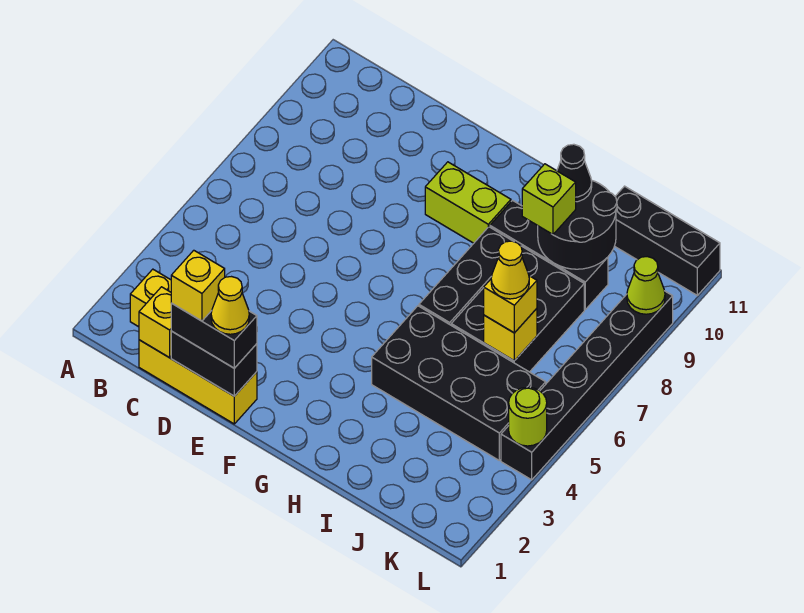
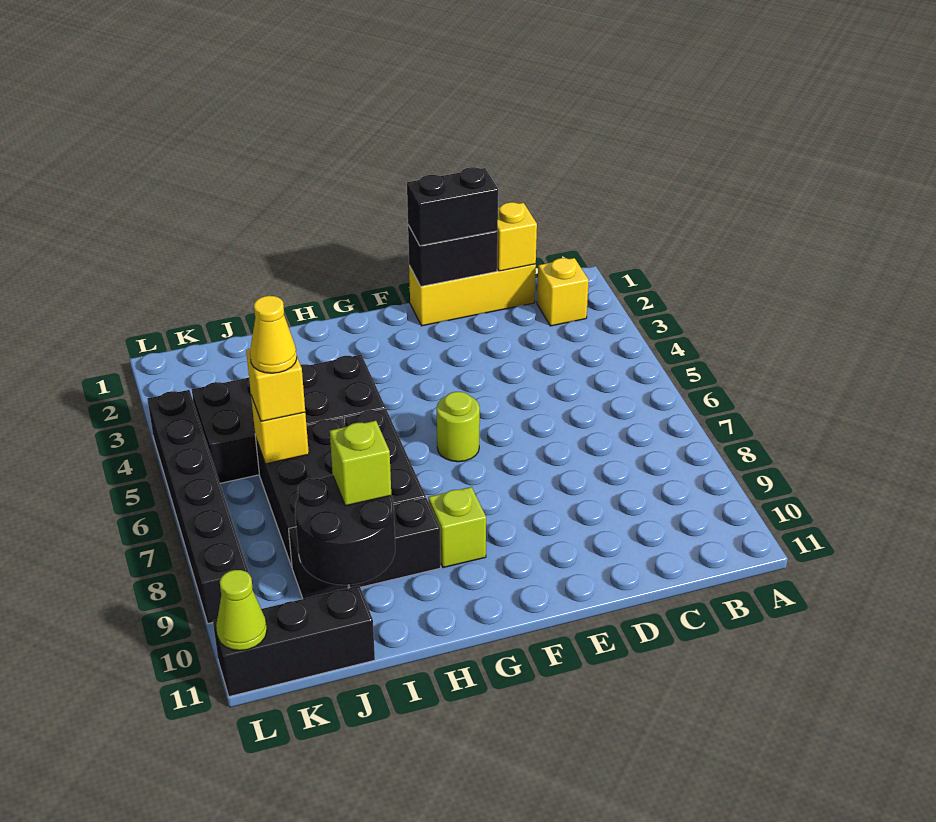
yellow 1x1 brick [171,250,225,321] -> none
yellow 1x1 cone [211,277,249,334] -> none
lime 1x2 brick [425,162,511,243] -> lime 1x1 brick [428,487,486,568]
black 1x1 cone [557,144,592,202] -> none
lime 1x1 round brick [509,387,547,446] -> lime 1x1 round brick moved to [437,392,480,462]
lime 1x1 cone [627,257,665,314] -> lime 1x1 cone moved to [216,570,267,651]

